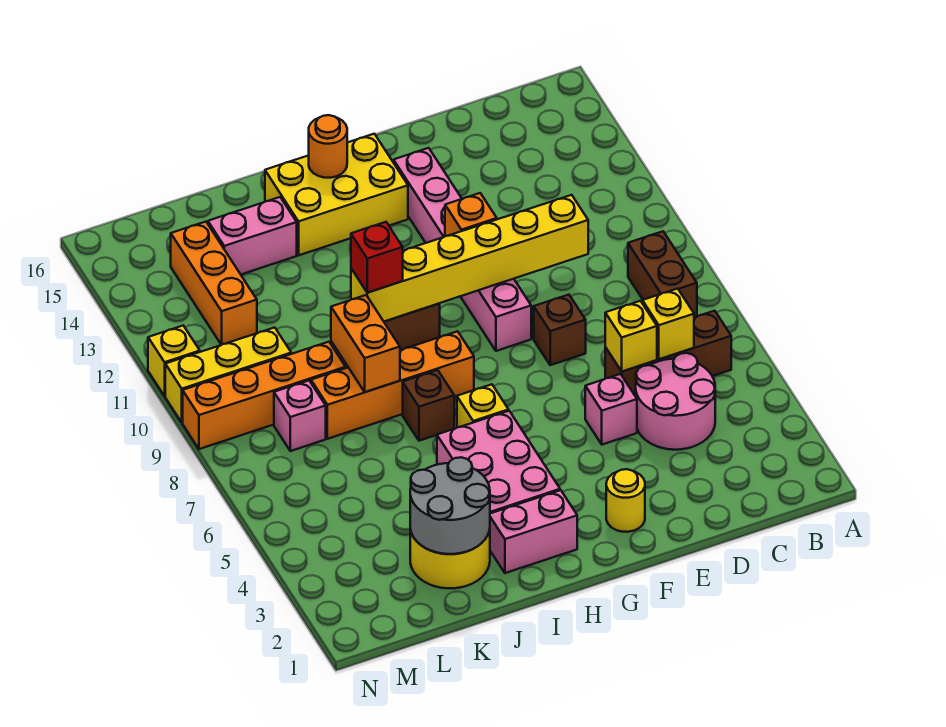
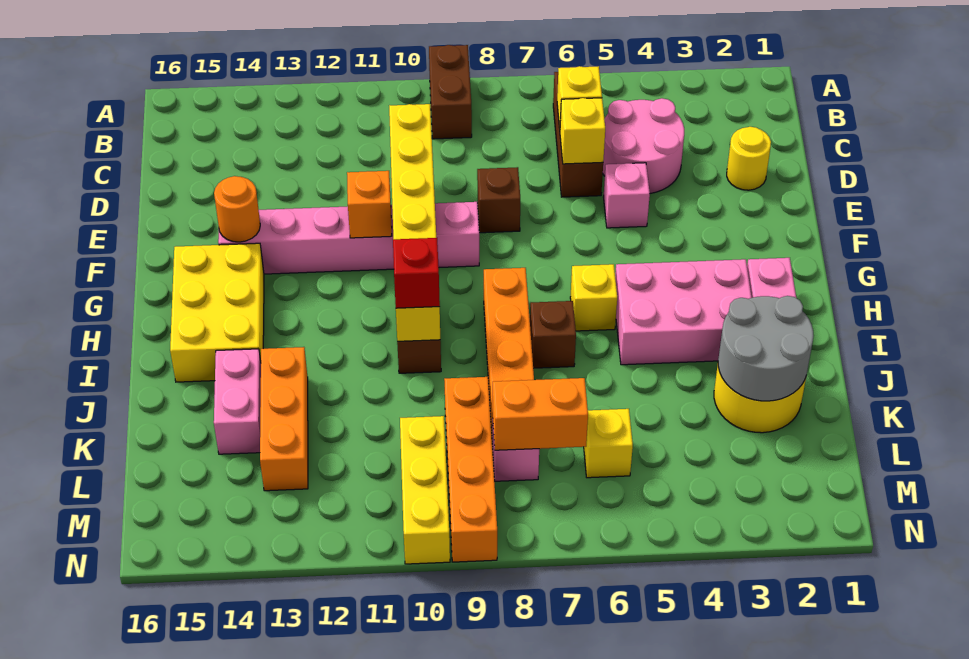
brown 1x2 brick [628,231,697,317] -> brown 1x2 brick turned to [429,45,472,139]
yellow 1x1 round brick [606,469,645,532] -> yellow 1x1 round brick moved to [727,127,771,190]
orange 1x1 round brick [309,115,347,178] -> orange 1x1 round brick moved to [214,176,260,242]
orange 1x2 brick [331,295,400,392] -> orange 1x2 brick moved to [492,378,588,450]
orange 1x3 brick [171,222,257,345] -> orange 1x3 brick turned to [260,347,308,491]
yellow 1x1 brick [148,326,200,396] -> yellow 1x1 brick moved to [584,409,633,478]

